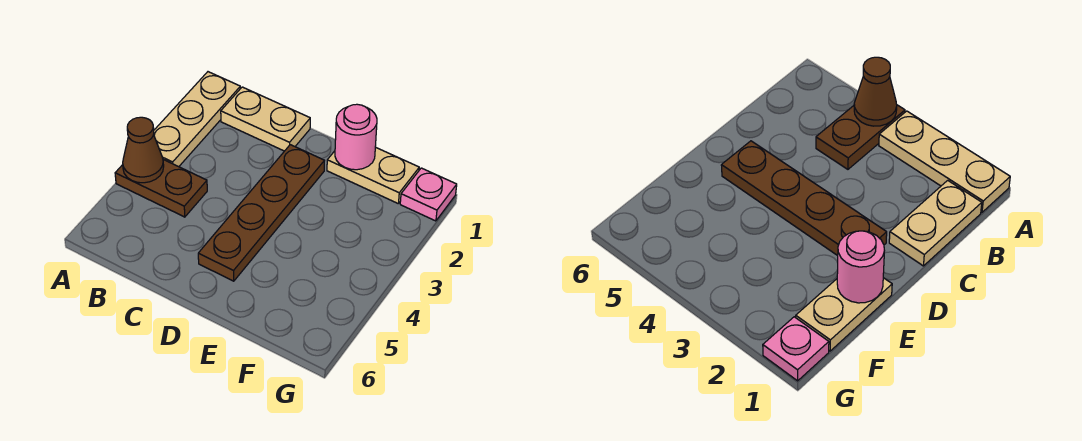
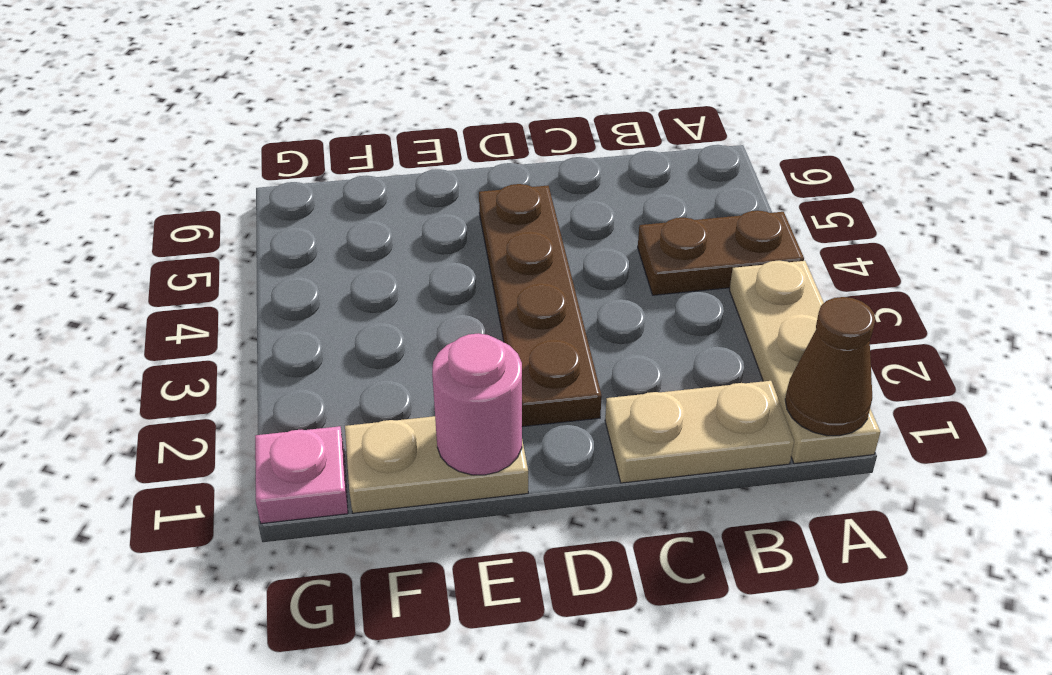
brown 1x1 cone [123,117,164,183] -> brown 1x1 cone moved to [785,297,875,436]

